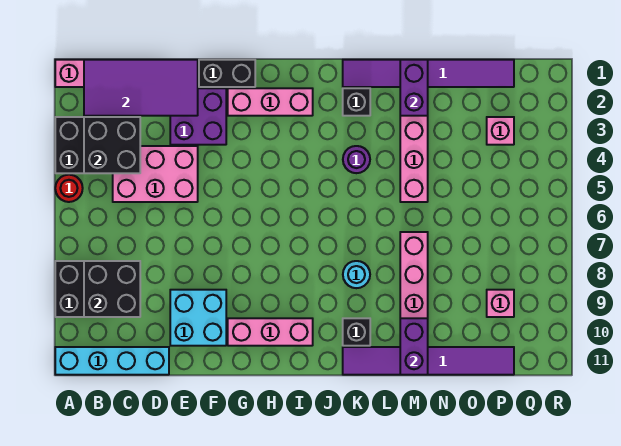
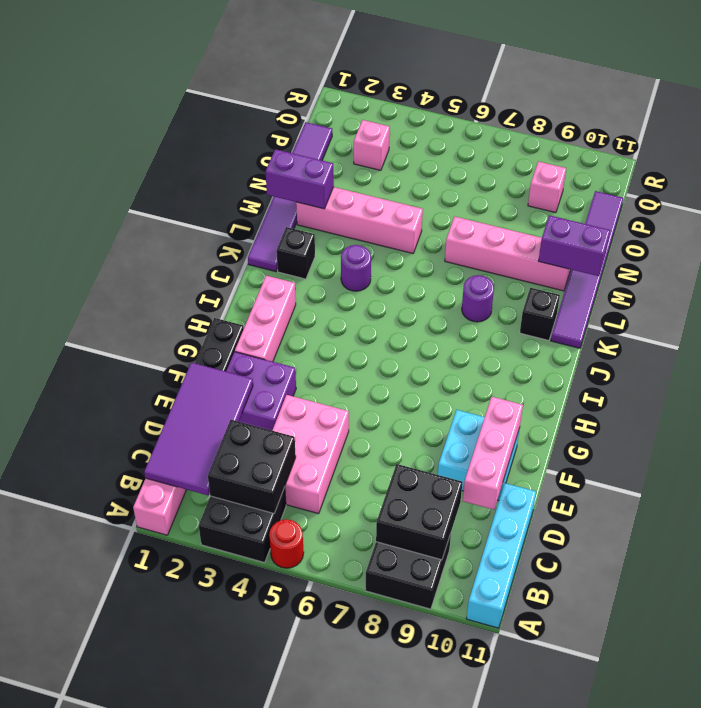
pink 1x3 brick [228,318,313,346] -> pink 1x3 brick moved to [463,397,523,509]
cyan 1x1 round brick [343,261,370,288] -> purple 1x1 round brick [462,275,494,322]

